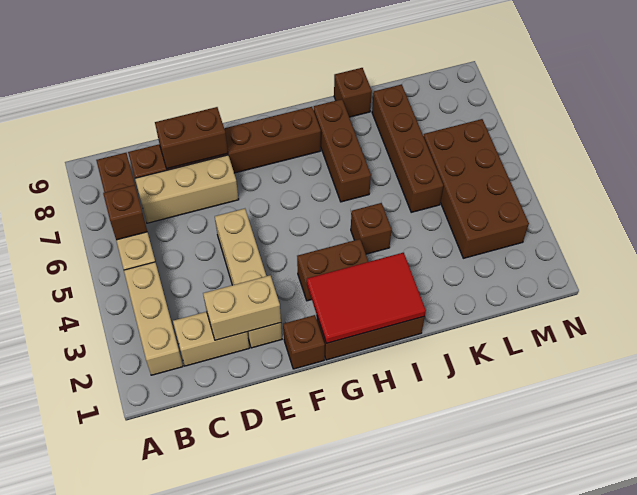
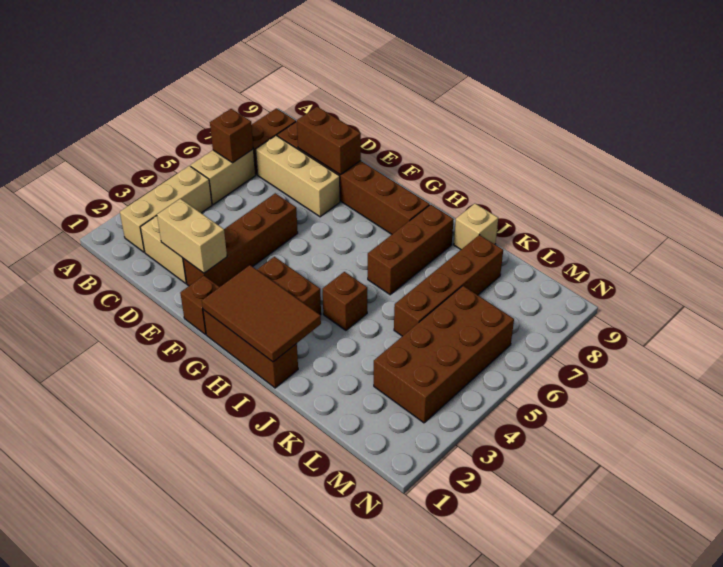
tan 1x4 brick [215,209,282,348] -> brown 1x4 brick [183,193,298,287]
red 2x3 tile [306,253,426,343] -> brown 2x3 tile [202,265,321,362]
brown 1x1 brick [334,68,372,117] -> tan 1x1 brick [454,204,498,249]

